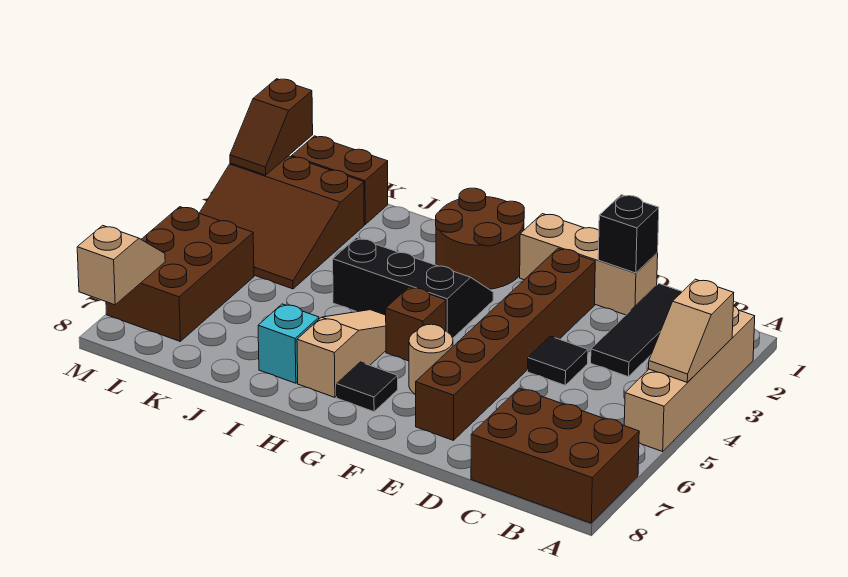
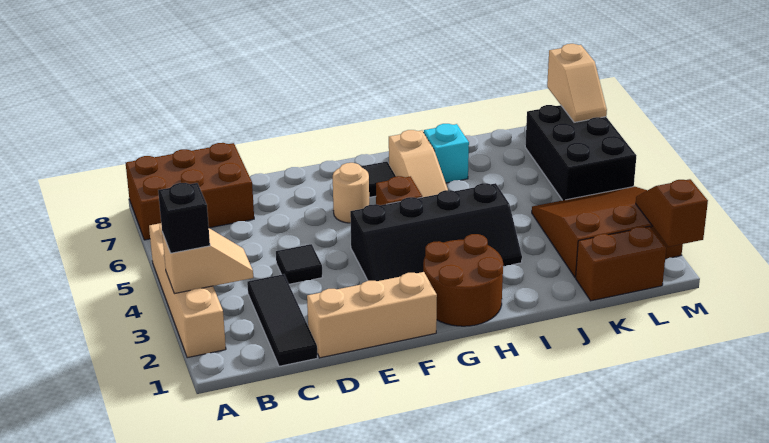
tan 1x2 slope [649,279,734,382] -> tan 1x2 slope turned to [162,228,253,294]
black 1x1 brick [598,195,659,273] -> black 1x1 brick moved to [158,183,210,253]
brown 1x6 brick [415,248,595,440] -> none
black 2x3 slope [333,238,493,338] -> black 2x4 slope [350,183,522,281]
brown 2x3 brick [106,207,254,341] -> black 2x3 brick [525,105,637,200]

